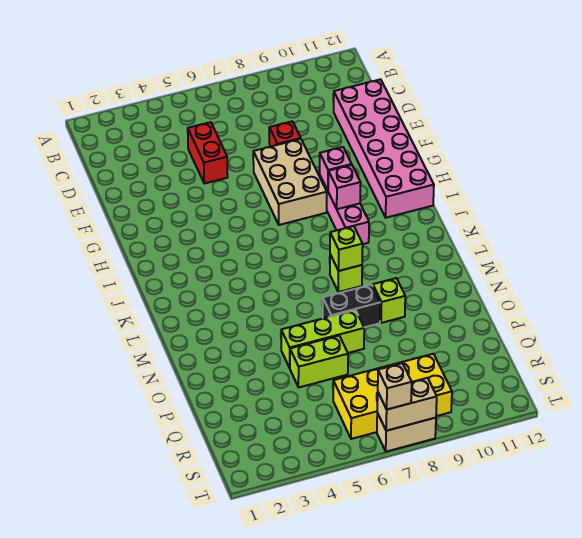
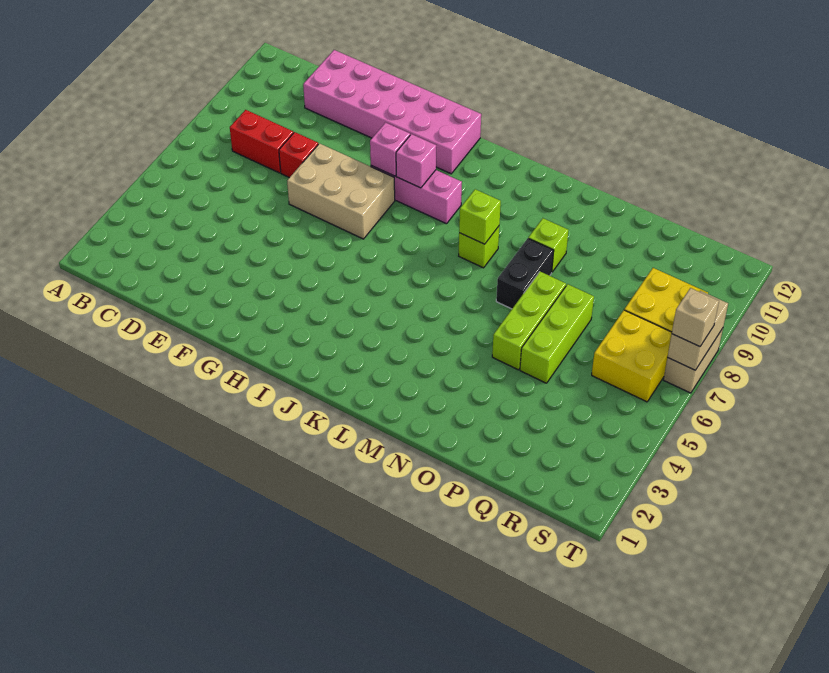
red 1x2 brick [188,122,228,184] -> red 1x2 brick moved to [230,110,293,173]
lime 1x2 brick [290,336,348,387] -> lime 1x3 brick [520,284,594,383]

